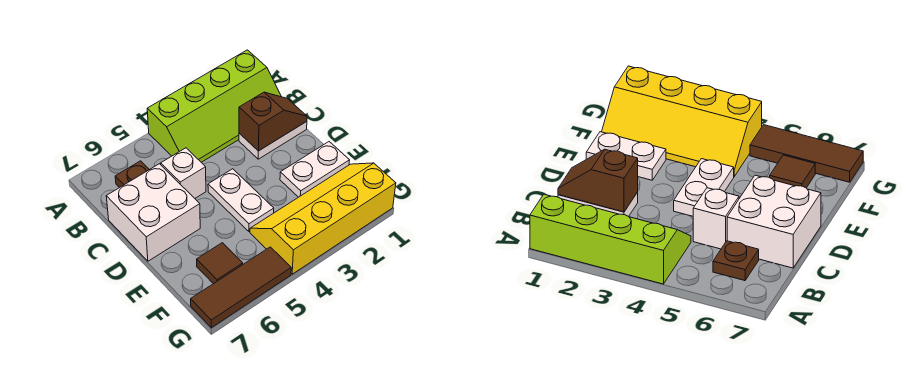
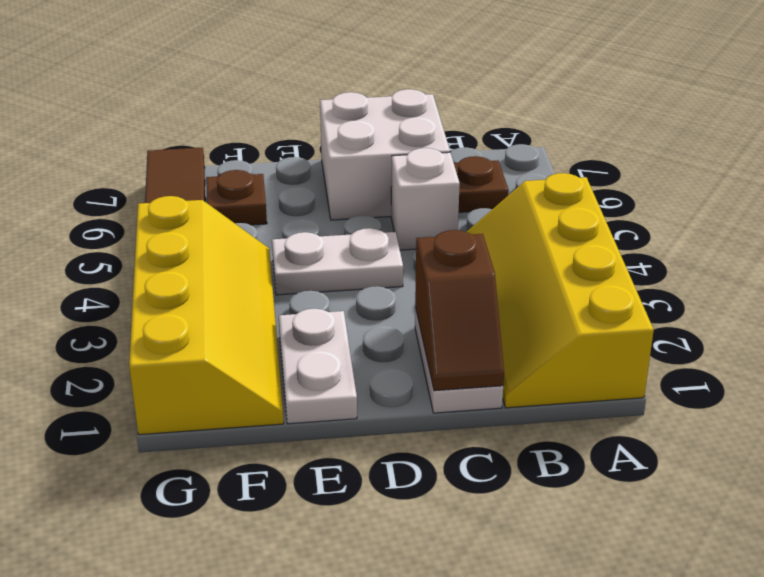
lime 2x4 slope [147,50,281,162] -> yellow 2x4 slope [467,173,654,408]
brown 1x1 tile [197,243,243,284] -> brown 1x1 plate [206,170,267,225]

